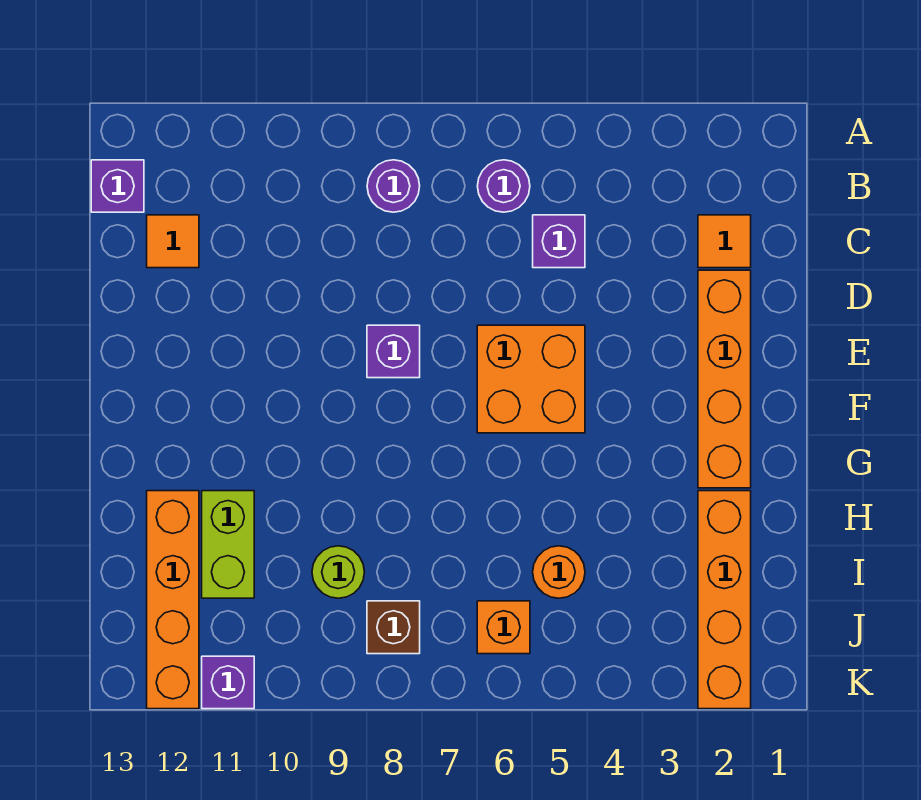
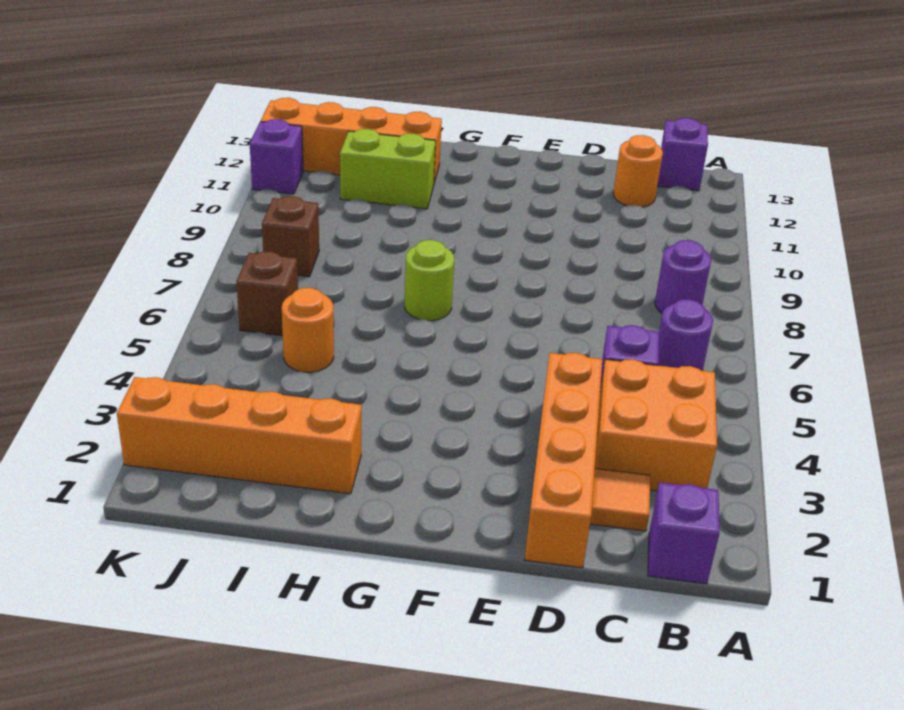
orange 1x1 tile [147,215,199,268] -> orange 1x1 round brick [613,135,663,207]
orange 1x4 brick [698,270,751,488] -> orange 1x4 brick turned to [525,353,602,568]
orange 2x2 brick [477,325,585,433] -> orange 2x2 brick moved to [595,359,717,491]
purple 1x1 brick [367,325,420,378] -> purple 1x1 brick moved to [648,483,720,584]
lime 1x1 round brick [312,546,364,598] -> lime 1x1 round brick moved to [405,240,454,321]
orange 1x1 brick [477,601,530,654] -> brown 1x1 brick [236,251,298,336]

